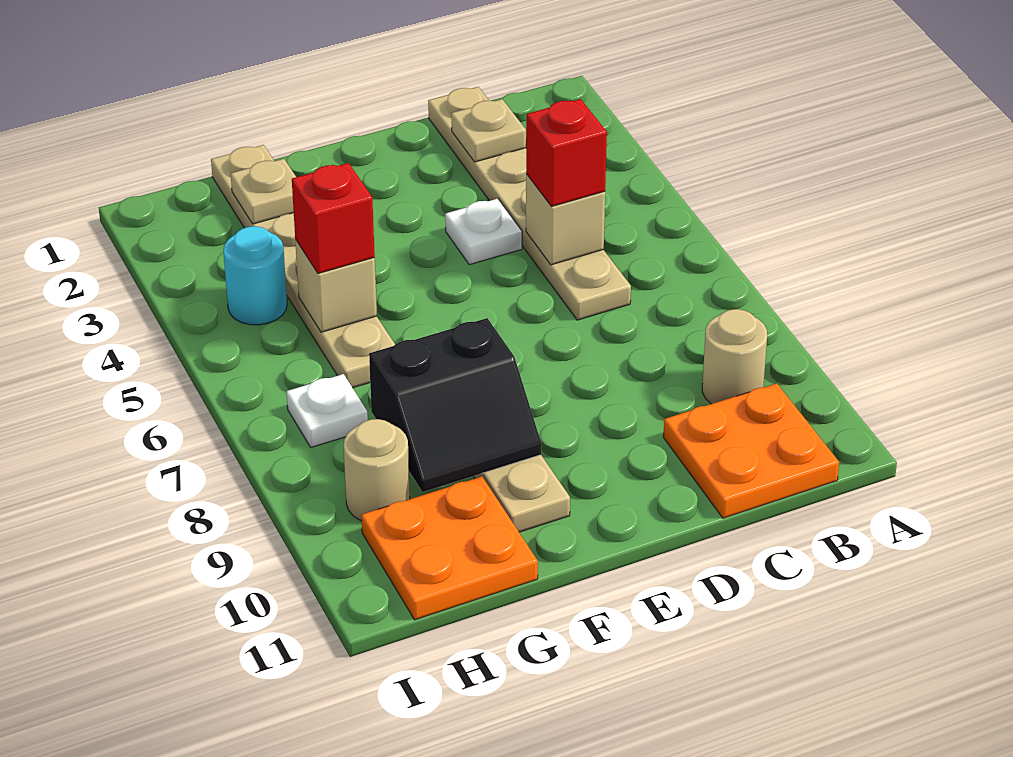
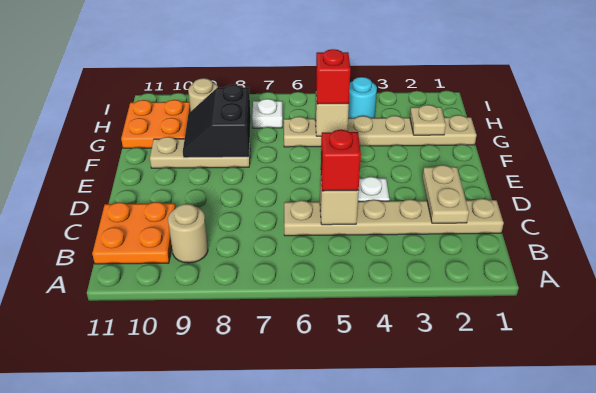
tan 1x1 plate [451,99,526,162] -> tan 1x2 plate [422,165,469,223]

